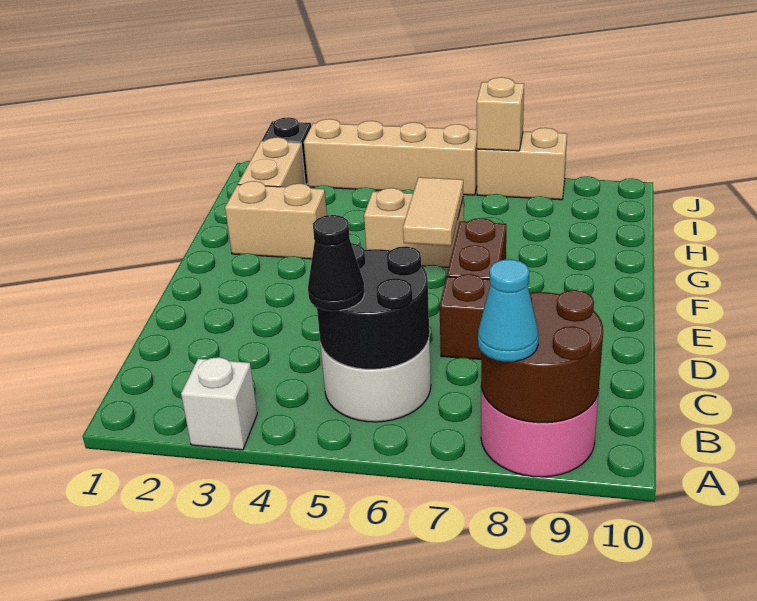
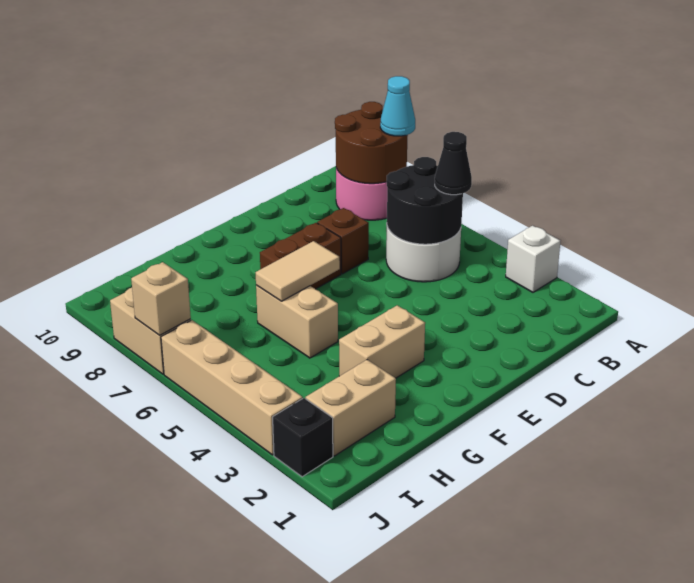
tan 1x2 brick [225,181,327,259] -> tan 1x2 brick turned to [339,305,425,378]

